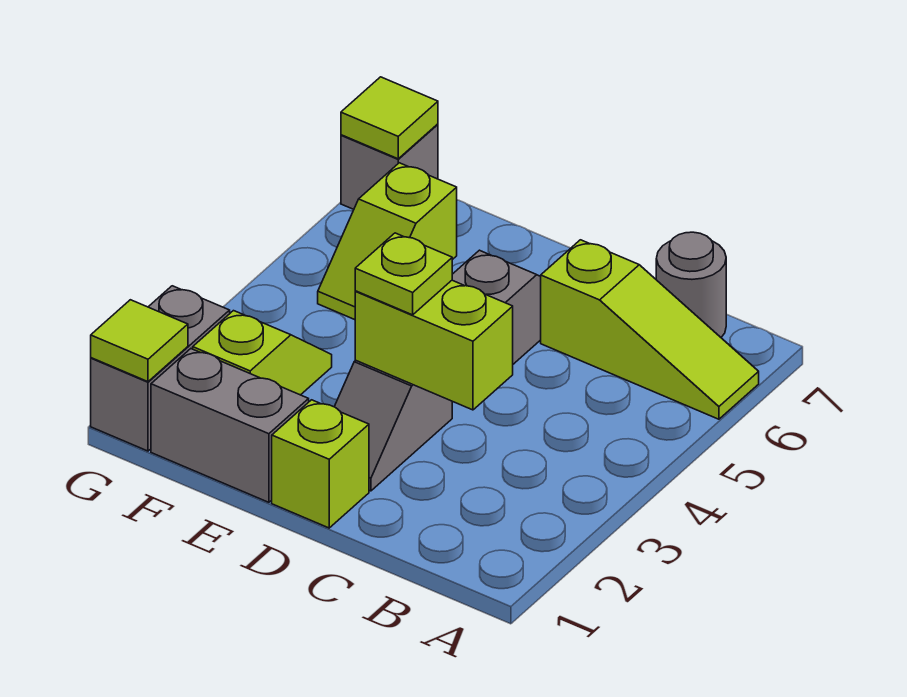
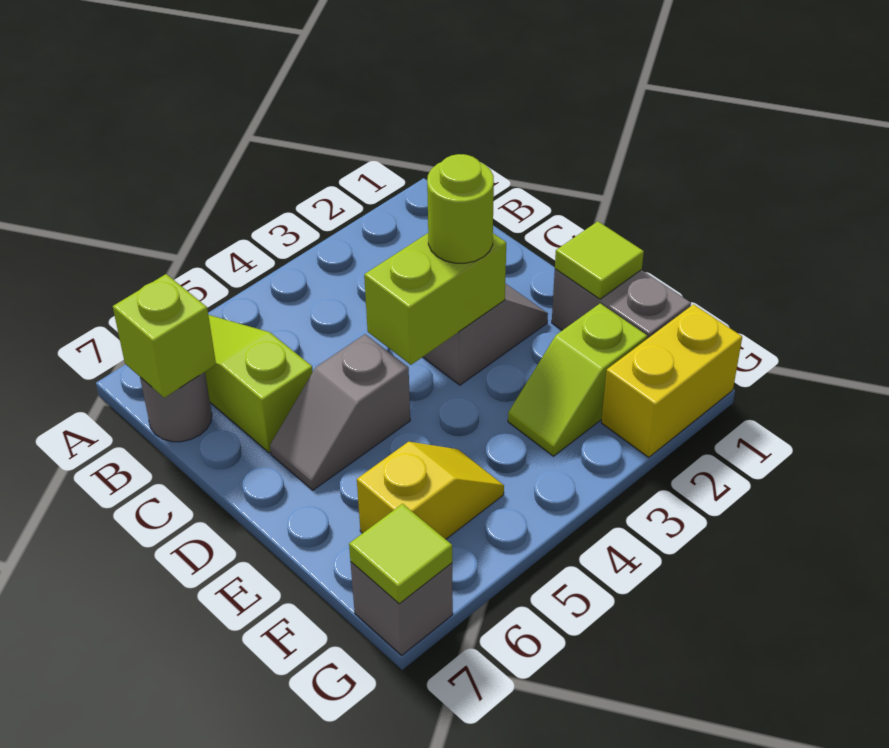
lime 1x2 brick [355,280,513,410] -> lime 1x2 brick turned to [364,233,506,365]
lime 1x1 brick [272,400,369,528] -> lime 1x1 brick moved to [113,274,216,398]
lime 1x1 plate [355,233,452,315] -> lime 1x1 round brick [427,154,494,263]
lime 1x2 slope [318,163,457,320] -> yellow 1x2 slope [357,442,504,539]
grey 1x2 brick [91,286,230,451] -> yellow 1x2 brick [601,304,742,457]
lime 1x1 tile [91,300,188,382] -> lime 1x1 tile moved to [555,221,644,299]

